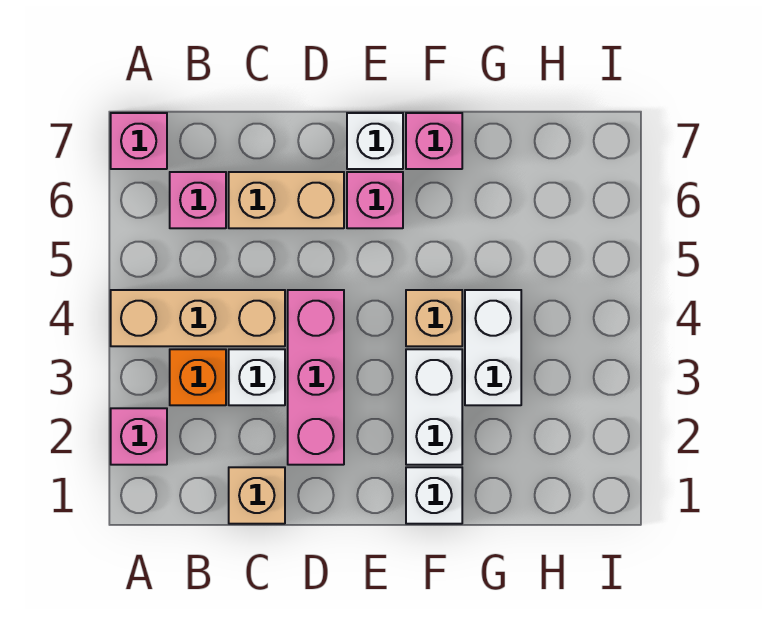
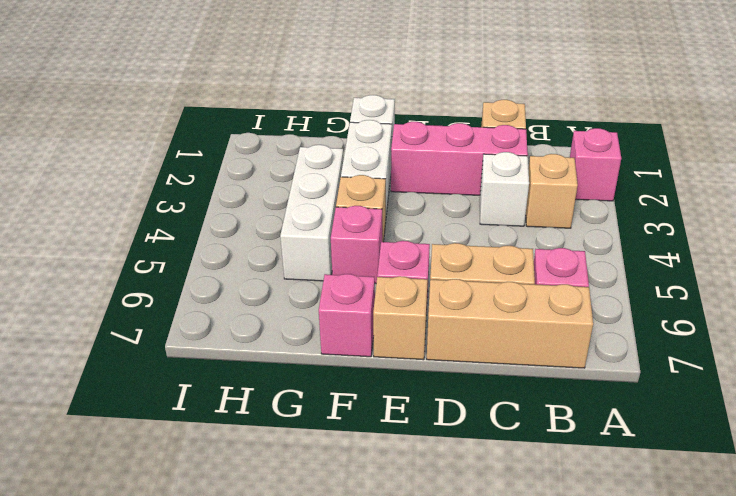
tan 1x3 brick [111,290,285,346] -> tan 1x3 brick moved to [427,279,593,368]
pink 1x1 brick [111,113,167,169] -> pink 1x1 brick moved to [331,206,382,283]
orange 1x1 brick [170,349,226,405] -> tan 1x1 brick [526,154,578,228]
pink 1x3 brick [288,290,344,465] -> pink 1x3 brick turned to [391,122,528,195]
white 1x1 brick [347,113,403,169] -> tan 1x1 brick [373,276,428,360]
white 1x2 brick [465,290,521,405] -> white 1x3 brick [280,145,344,281]

